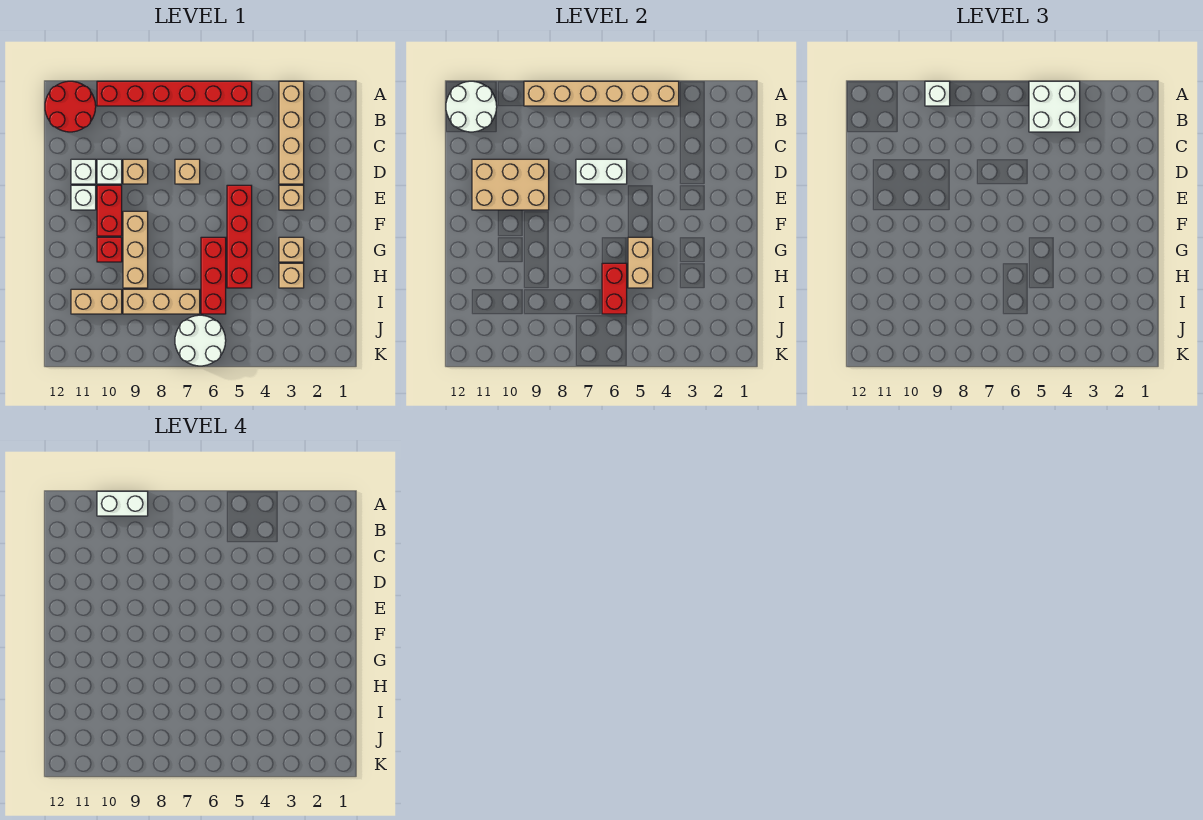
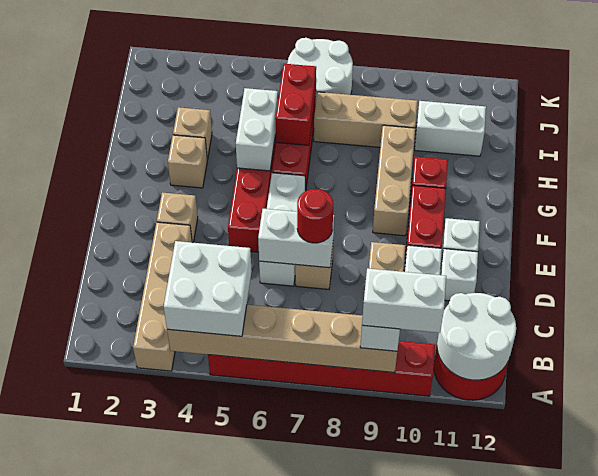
none -> white 1x3 brick [259,173,305,286]
none -> red 1x1 round brick [297,189,333,243]
tan 2x3 brick [472,159,549,210] -> none
tan 1x2 brick [628,237,653,288] -> white 1x2 brick [236,88,278,171]
tan 1x2 brick [71,289,122,314] -> white 1x2 brick [415,101,486,156]

